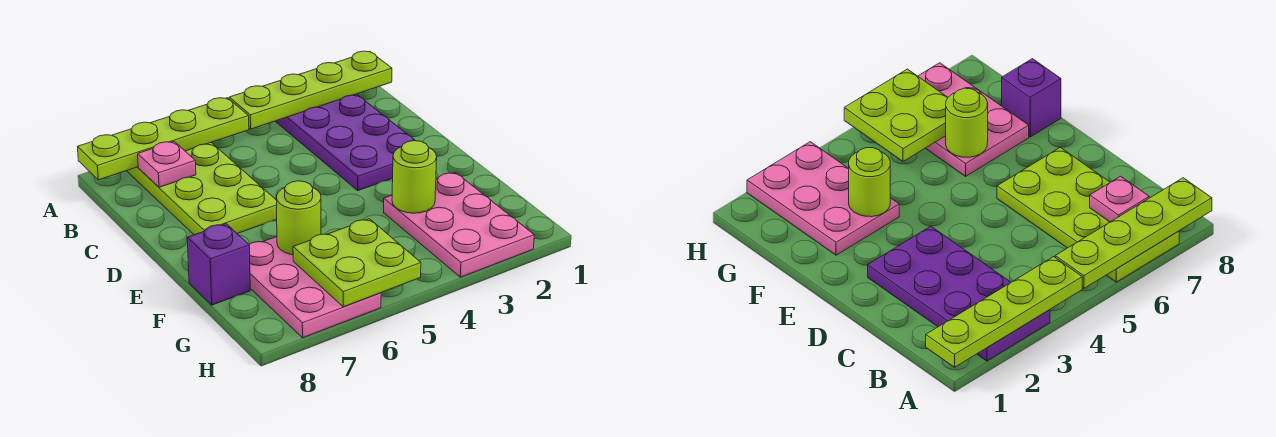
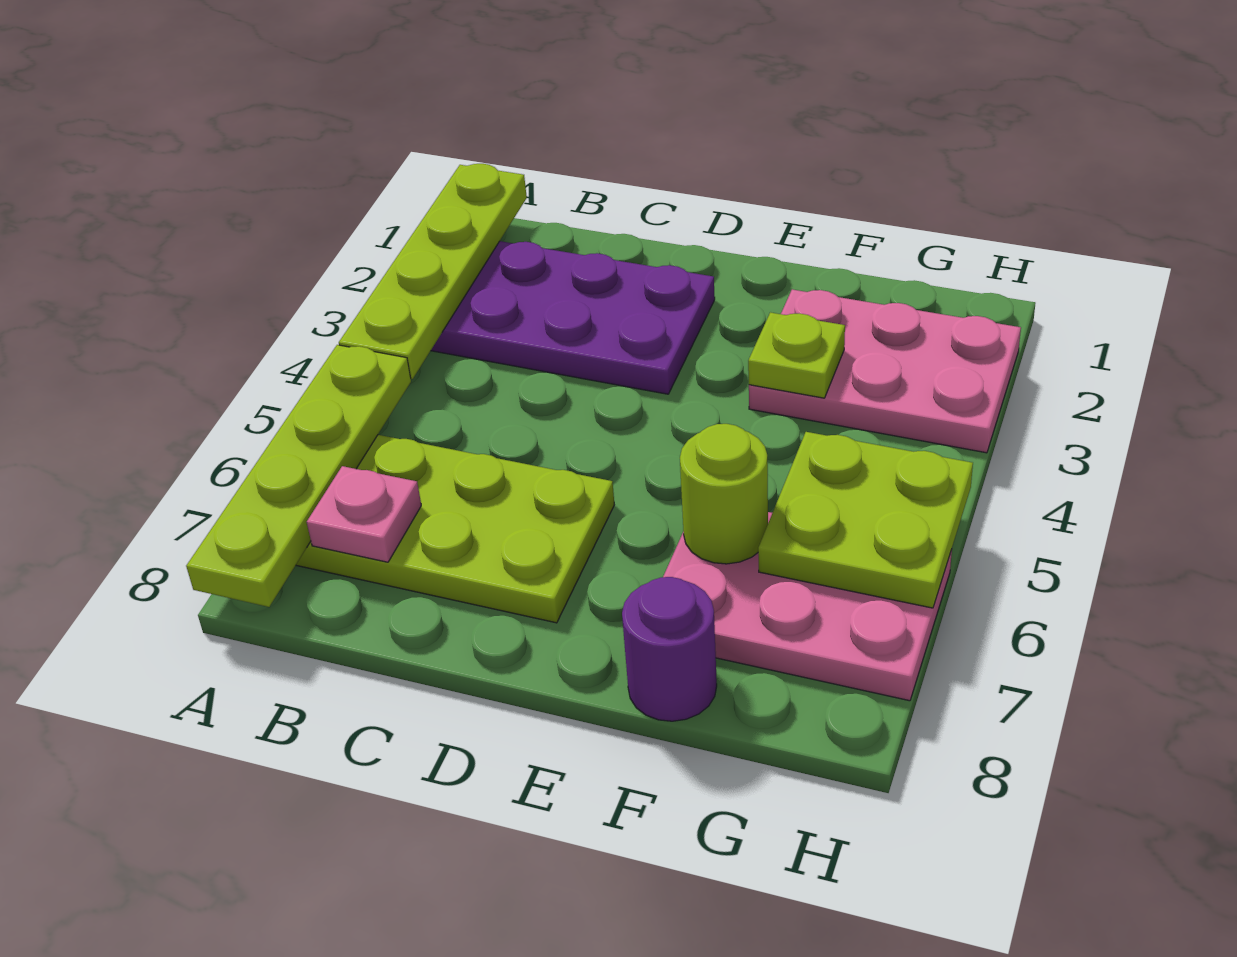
lime 1x1 round brick [392,141,437,213] -> lime 1x1 plate [748,312,845,398]
purple 1x1 brick [187,224,250,305] -> purple 1x1 round brick [622,577,717,721]

